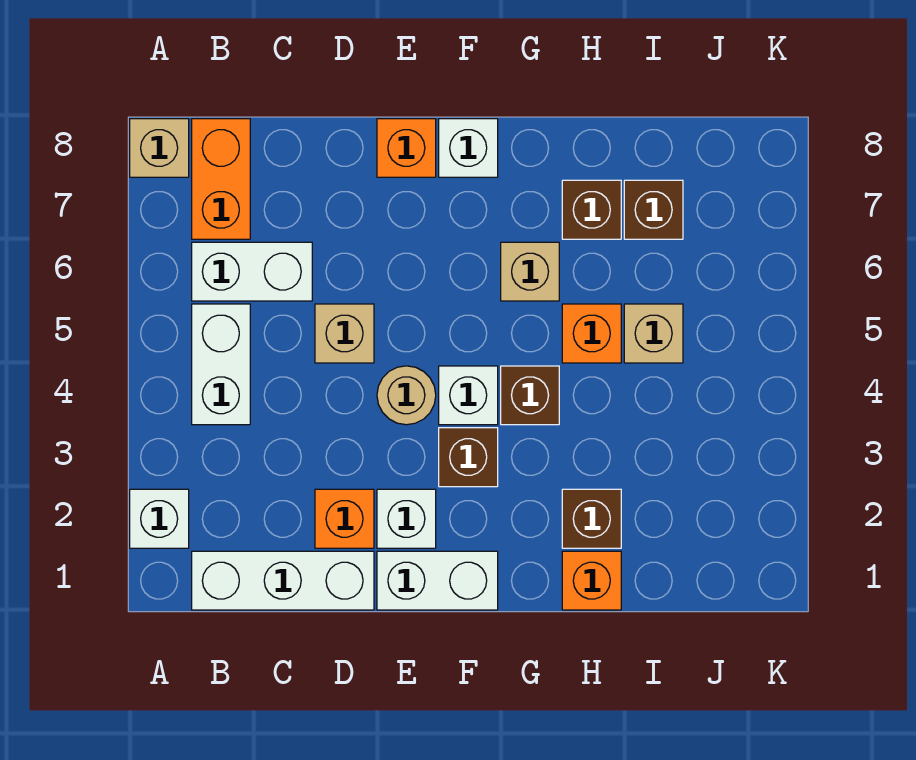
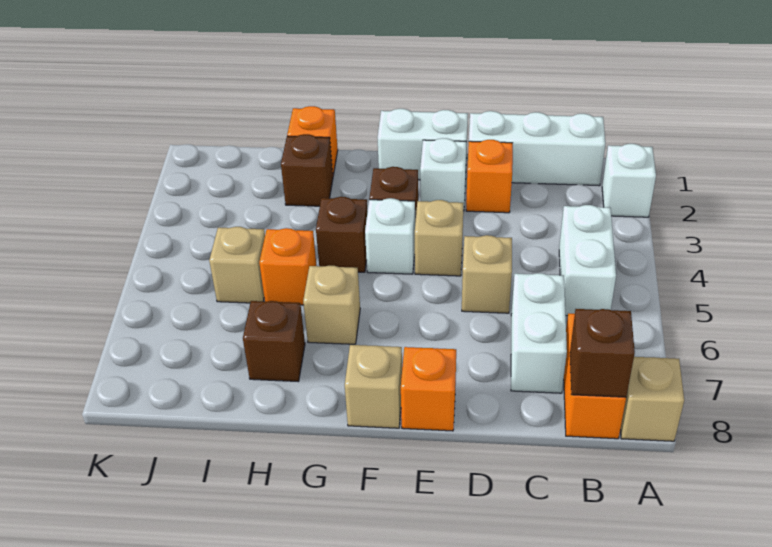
white 1x2 brick [192,242,312,301] -> white 1x2 brick turned to [511,273,567,393]
tan 1x1 round brick [377,366,436,425] -> tan 1x1 brick [415,200,464,276]
white 1x1 brick [439,119,498,177] -> tan 1x1 brick [345,345,402,428]
brown 1x1 brick [624,180,683,239] -> brown 1x1 brick moved to [570,309,635,397]

